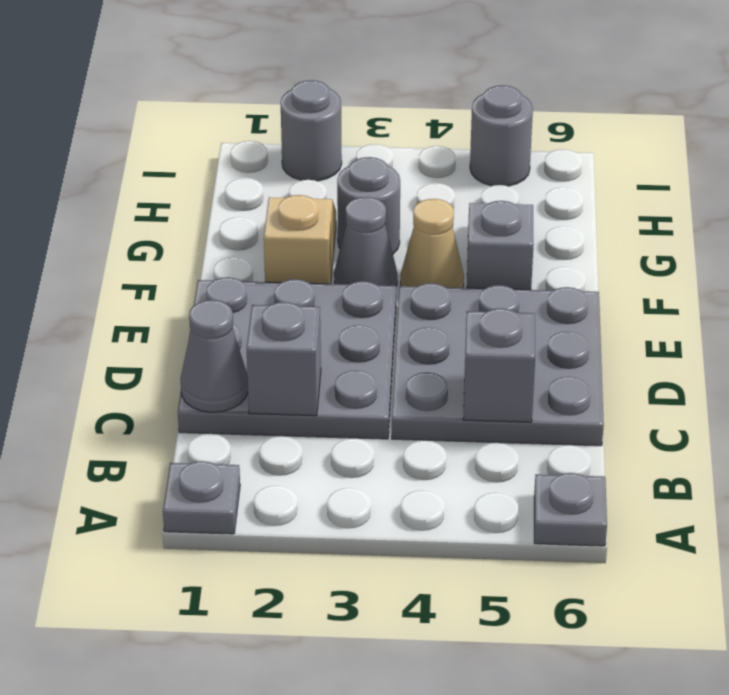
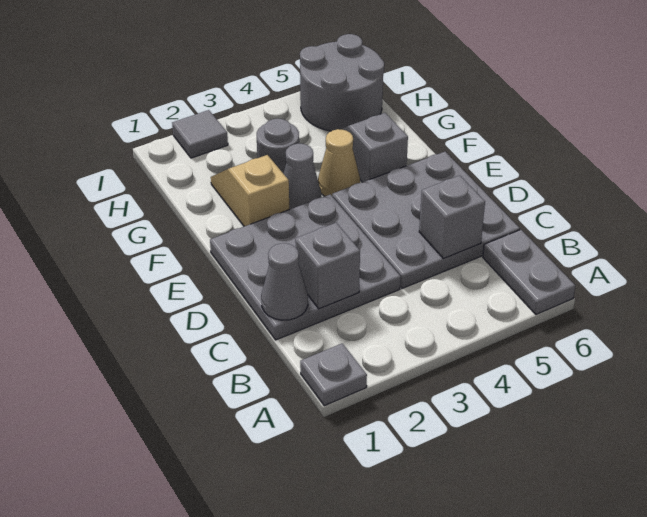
grey 1x1 plate [534,473,607,546] -> grey 1x2 plate [483,230,575,314]
grey 1x1 round brick [281,80,342,181] -> grey 1x1 tile [172,110,228,158]
grey 1x1 round brick [470,85,533,186] -> grey 2x2 round brick [300,34,384,131]

